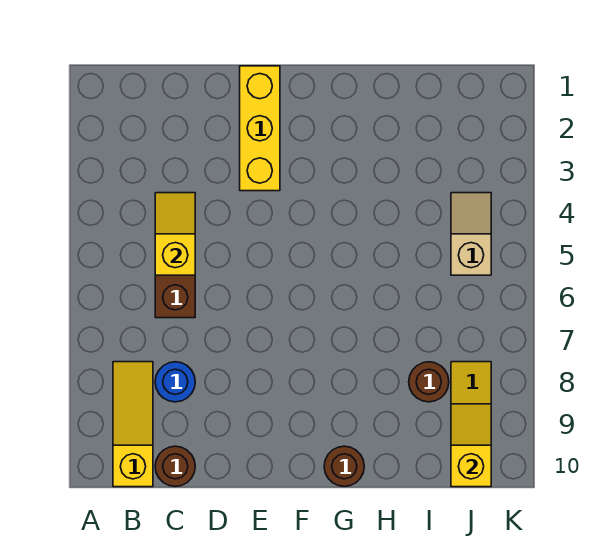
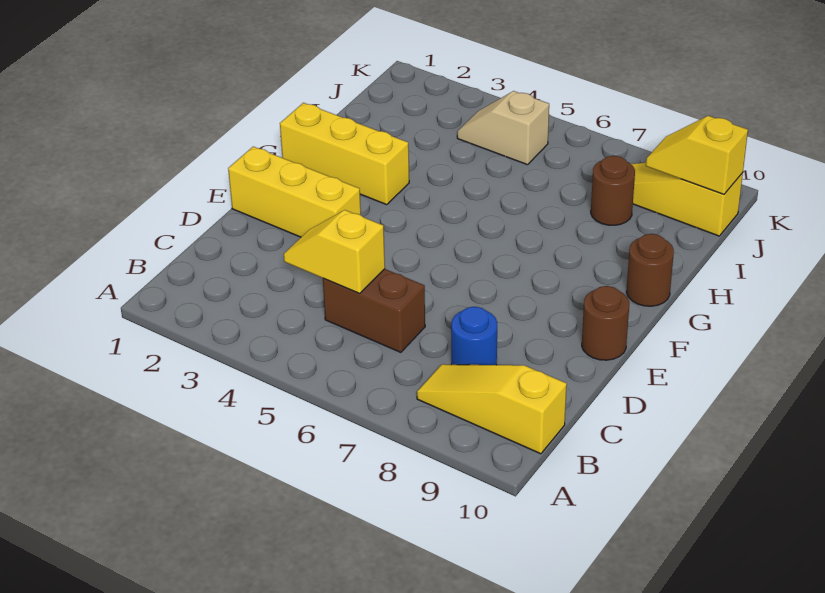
brown 1x1 round brick [155,446,195,487] -> brown 1x1 round brick moved to [582,286,629,360]
none -> yellow 1x3 brick [280,103,409,205]

